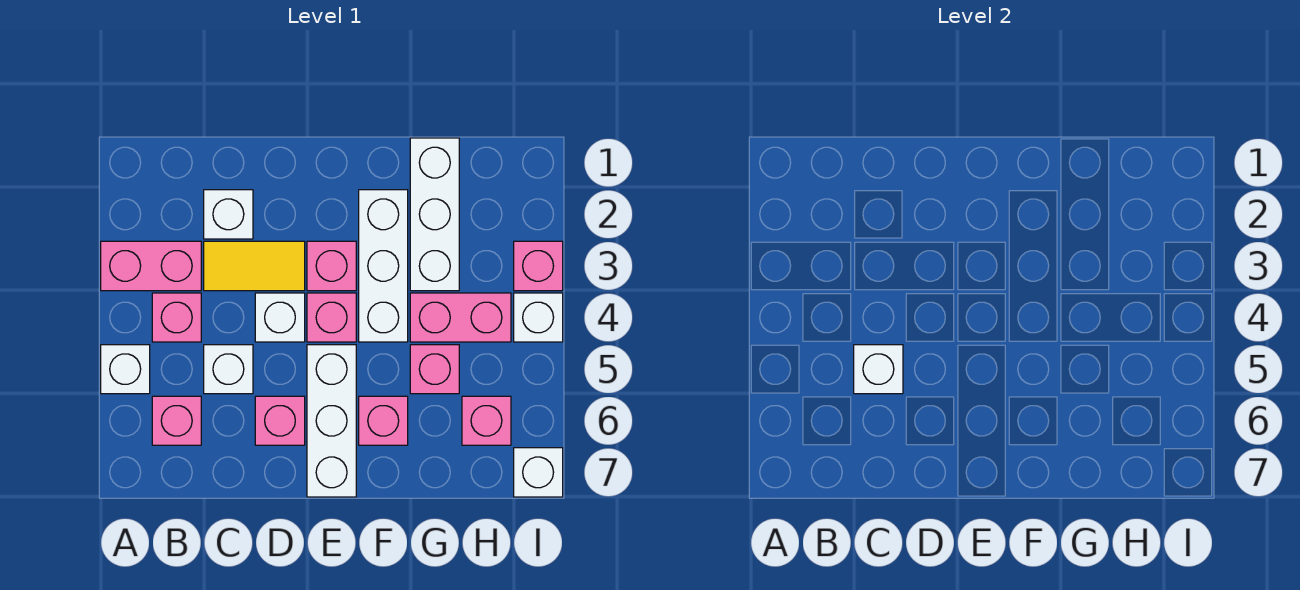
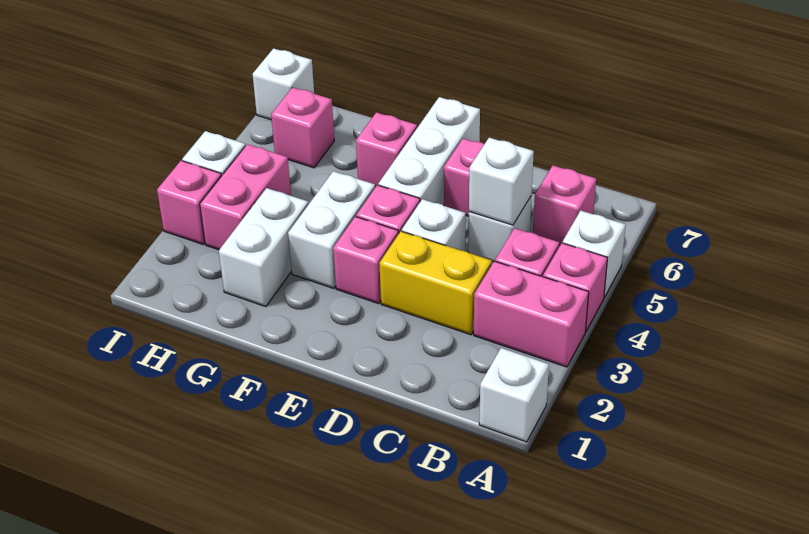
white 1x1 brick [204,190,253,239] -> white 1x1 brick moved to [479,348,549,442]
yellow 1x2 tile [204,241,305,291] -> yellow 1x2 brick [379,231,492,335]
white 1x3 brick [359,190,408,342] -> white 1x2 brick [288,171,375,288]
white 1x3 brick [410,138,459,291] -> white 1x2 brick [219,188,309,307]
pink 1x2 brick [410,293,511,342] -> pink 1x2 brick turned to [200,144,291,250]
pink 1x1 brick [410,345,459,394] -> pink 1x1 brick moved to [543,243,607,332]

